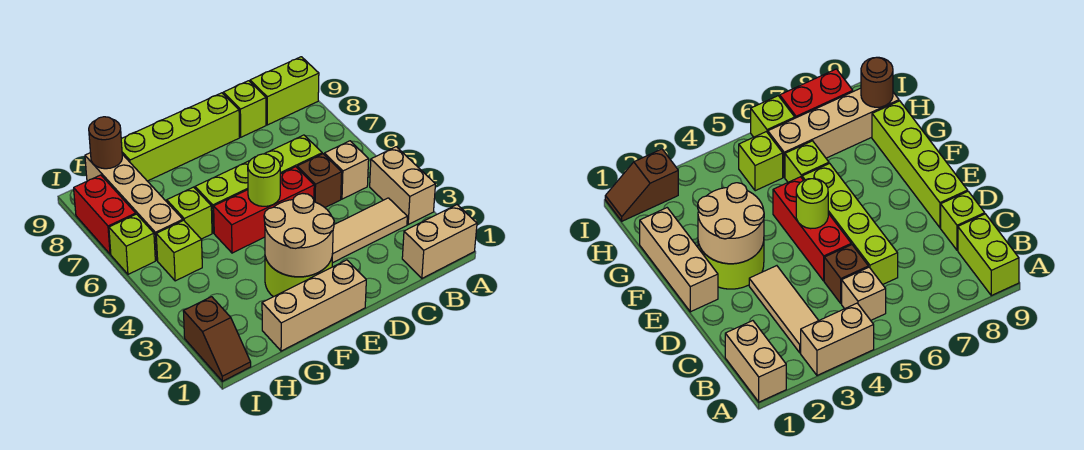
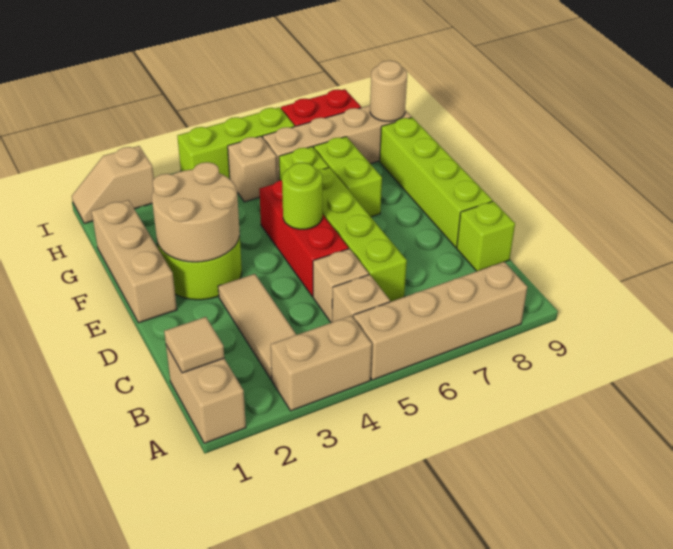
none -> tan 1x4 brick [353,262,527,380]
lime 1x2 brick [250,57,319,125] -> lime 1x2 brick moved to [314,137,382,217]
none -> tan 1x1 tile [164,317,224,373]
brown 1x1 brick [297,154,342,207] -> tan 1x1 brick [313,249,369,323]
lime 1x1 brick [156,220,202,281] -> tan 1x1 brick [228,136,277,202]
brown 1x1 round brick [89,117,122,169] -> tan 1x1 round brick [370,61,407,121]
brown 1x2 slope [183,297,251,381] -> tan 1x2 slope [72,146,154,224]
lime 1x1 brick [109,214,155,274] -> lime 1x3 brick [177,107,295,179]

